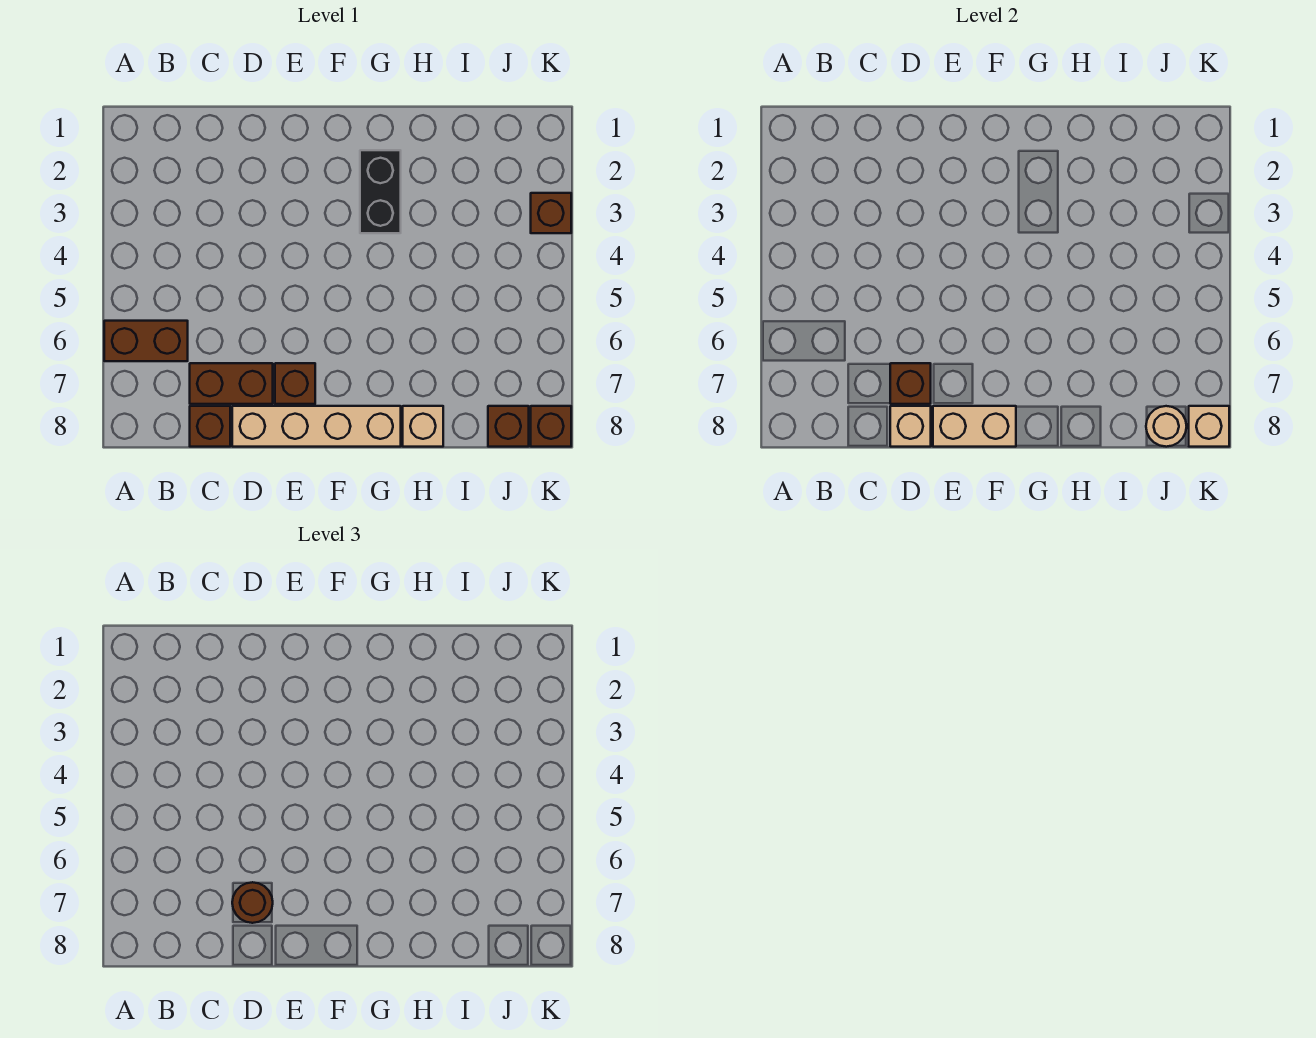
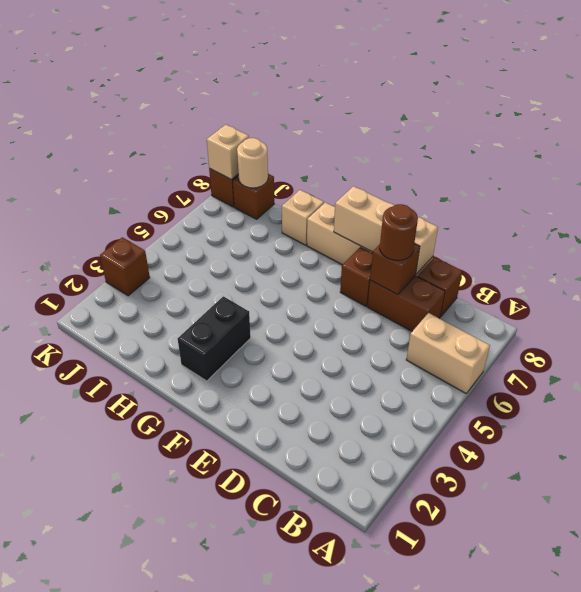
brown 1x2 brick [104,321,188,361] -> tan 1x2 brick [406,313,490,393]

